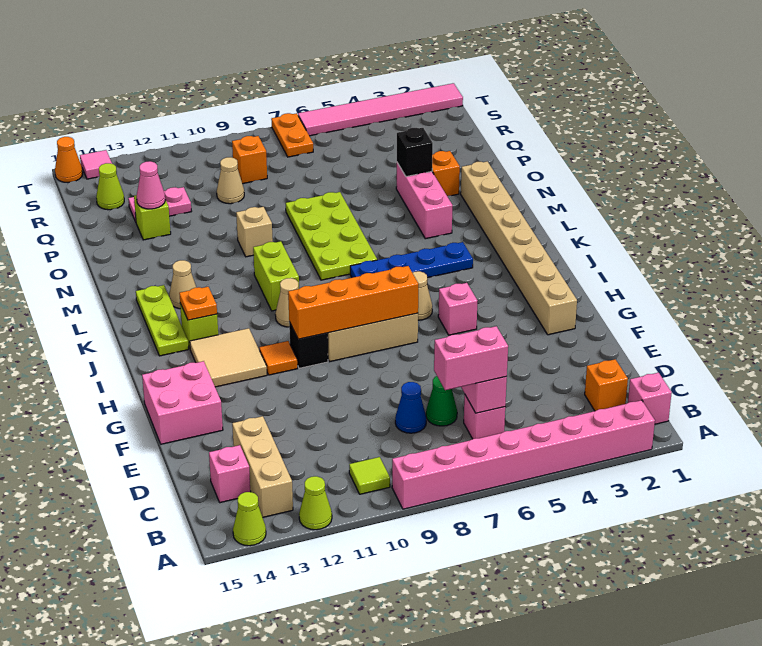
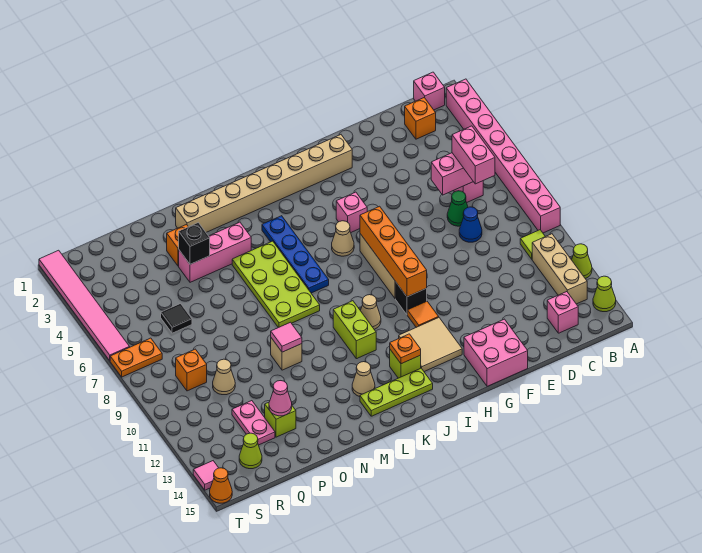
tan 1x3 brick [232,416,293,517] -> tan 1x3 brick turned to [532,234,587,304]
lime 1x2 brick [253,241,299,311] -> lime 1x2 brick turned to [333,301,376,359]
lime 2x4 plate [286,192,377,280] -> lime 2x4 plate turned to [232,241,320,328]
none -> pink 1x1 tile [271,322,302,352]
none -> black 1x1 tile [161,304,192,333]

